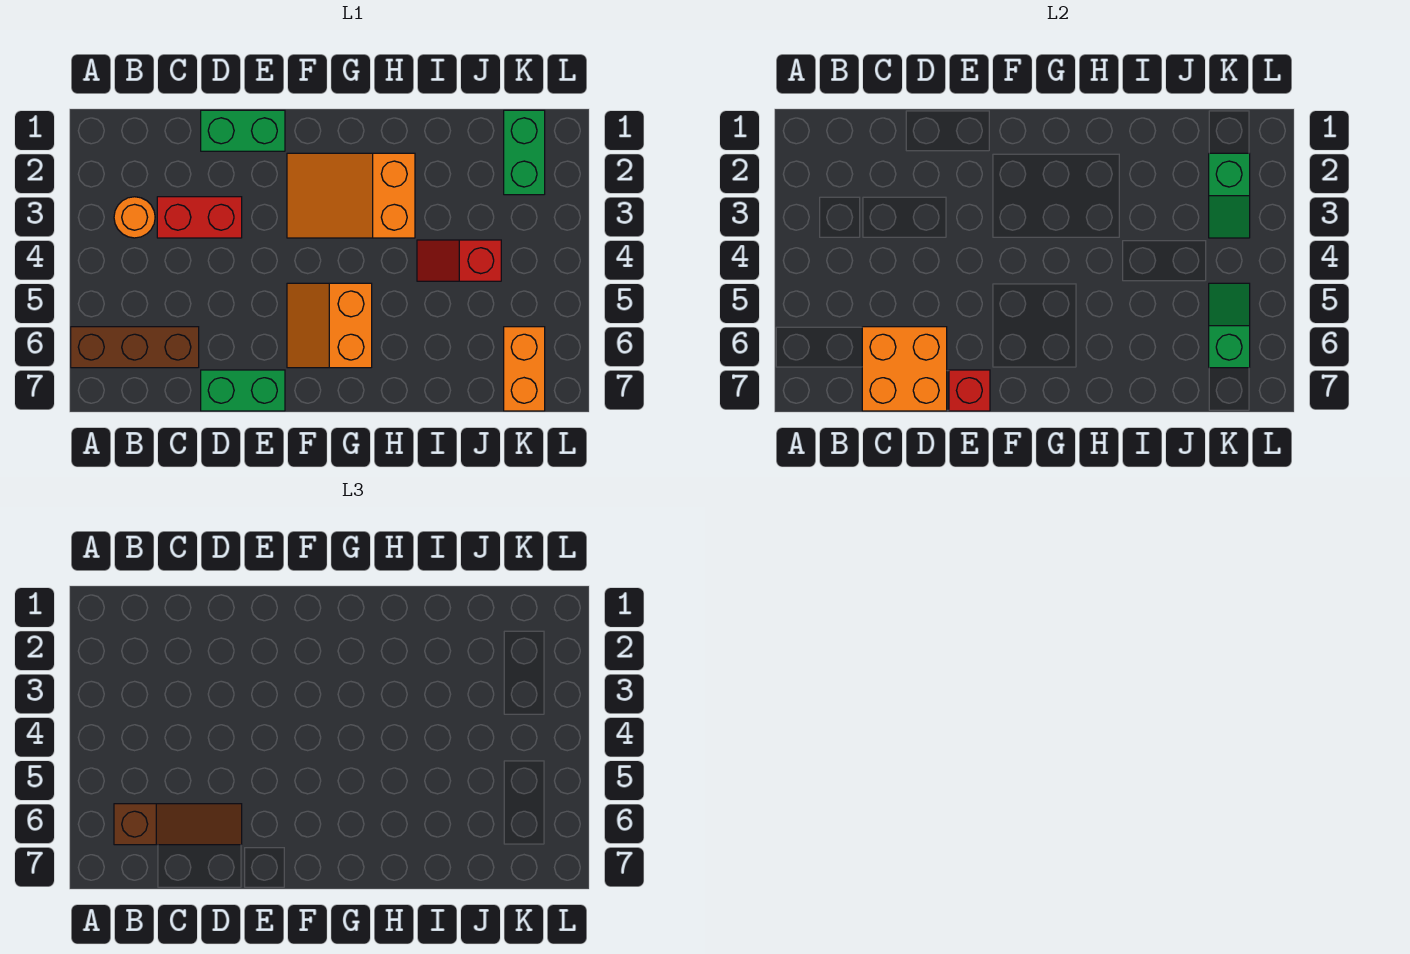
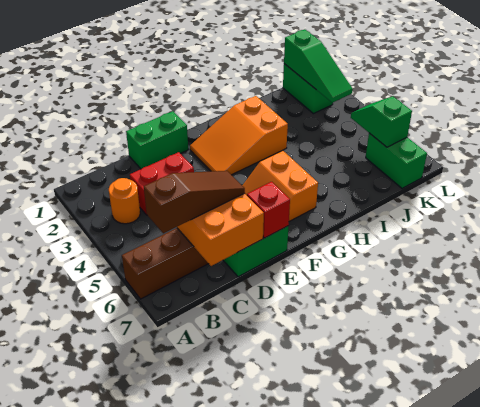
red 1x2 slope [417,240,501,281] -> none
green 1x2 slope [1209,153,1250,238] -> green 1x3 slope [284,29,353,102]
orange 1x2 brick [504,327,545,411] -> green 1x2 brick [366,133,427,188]

